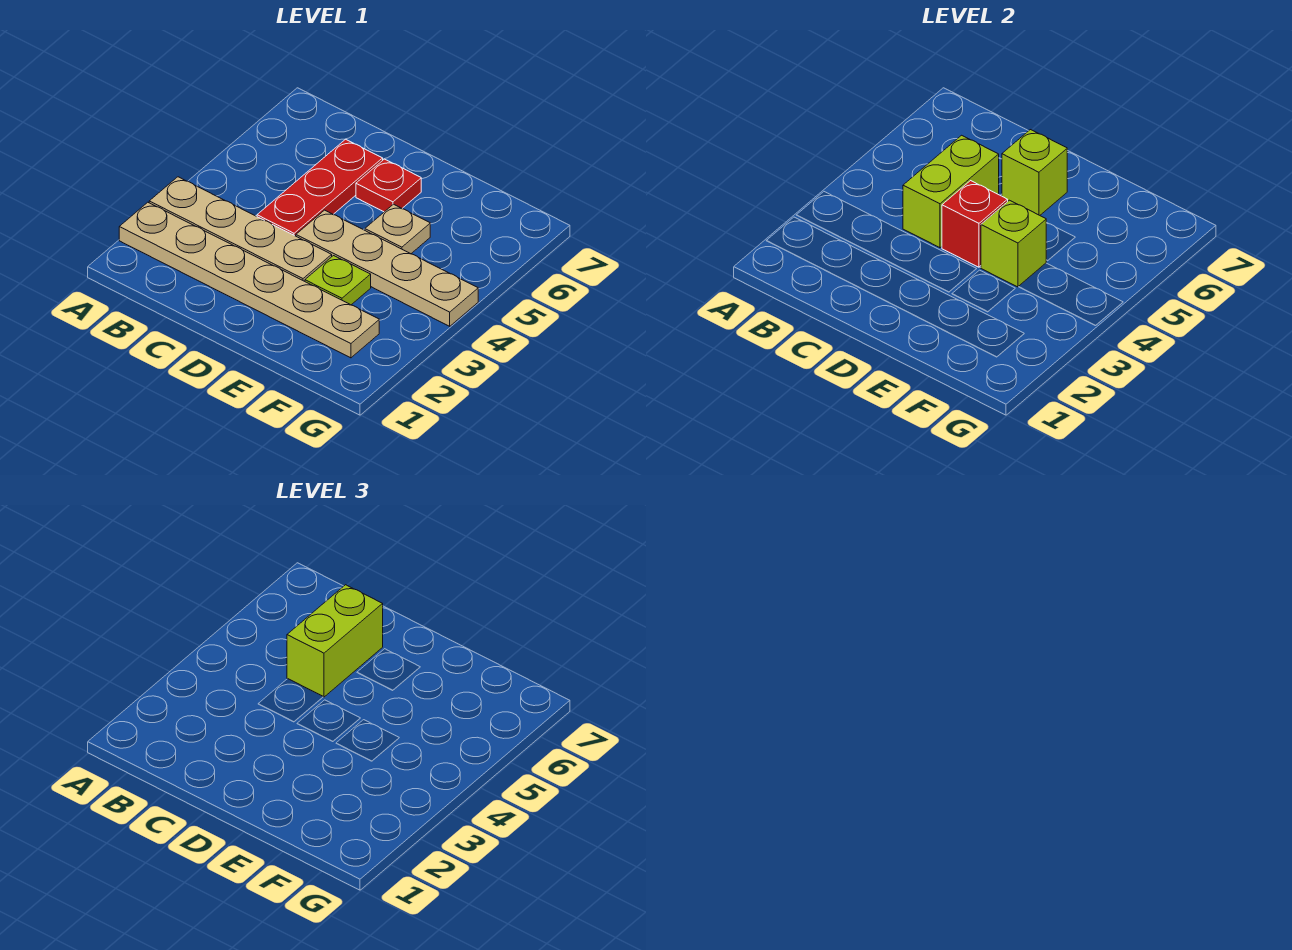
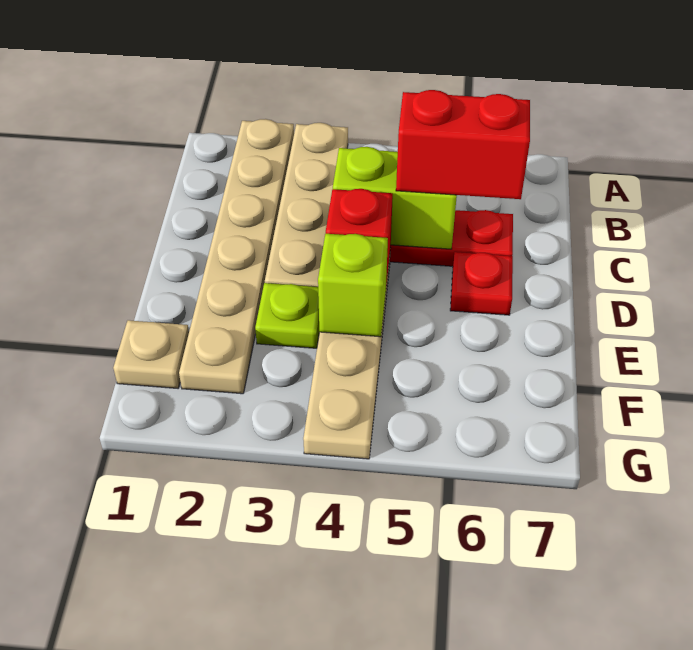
lime 1x2 brick [287,585,383,697] -> red 1x2 brick [396,90,530,199]
lime 1x1 brick [1002,130,1067,215] -> none
tan 1x1 plate [365,204,430,254] -> tan 1x1 plate moved to [113,320,189,388]

